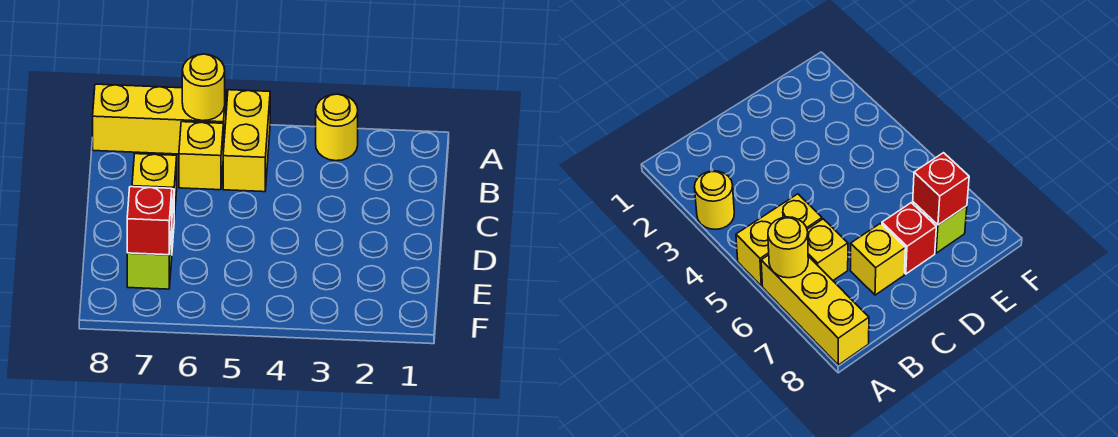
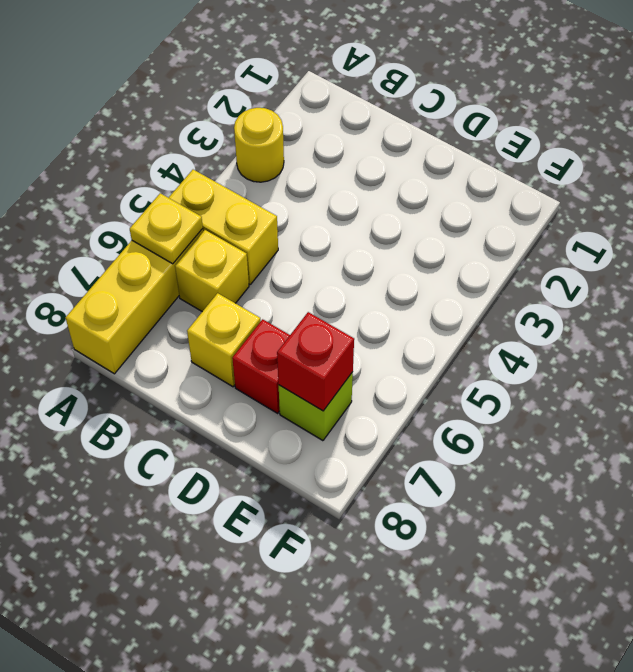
yellow 1x1 round brick [182,54,225,121] -> yellow 1x1 plate [130,193,203,264]

